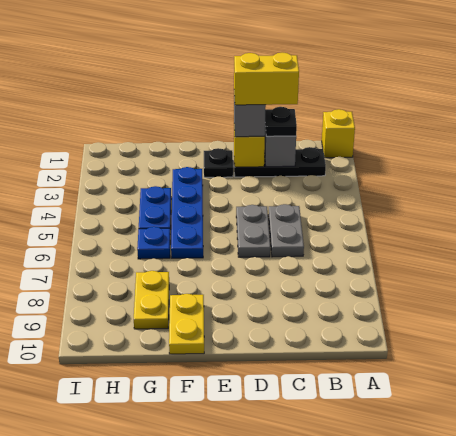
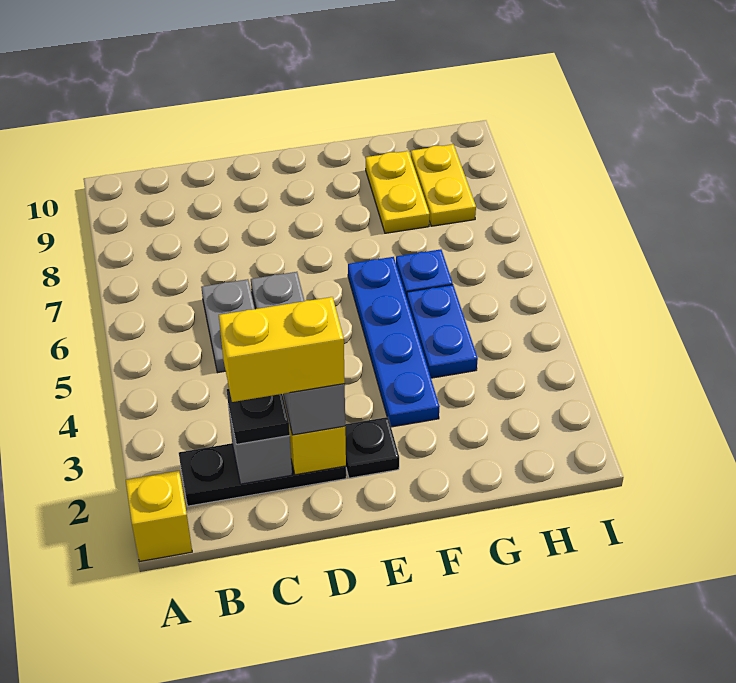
yellow 1x2 plate [169,294,204,354] -> yellow 1x2 plate moved to [411,144,476,226]

